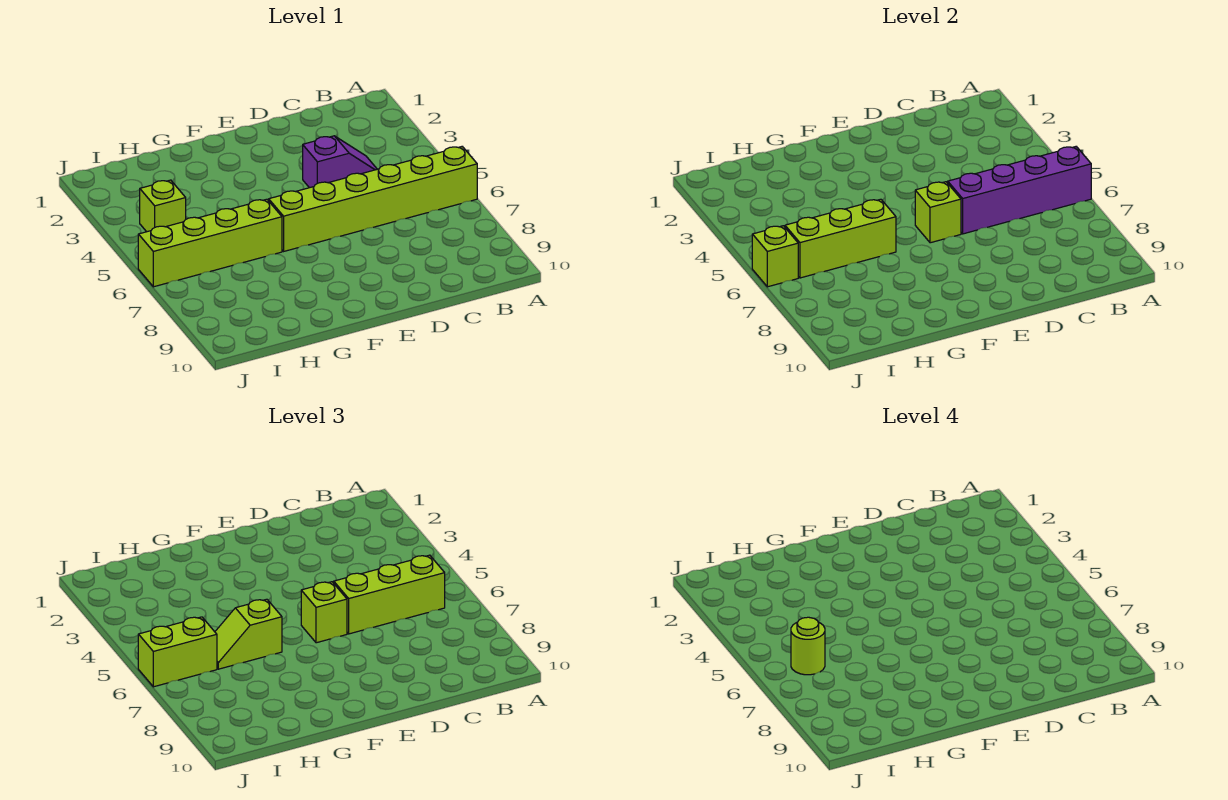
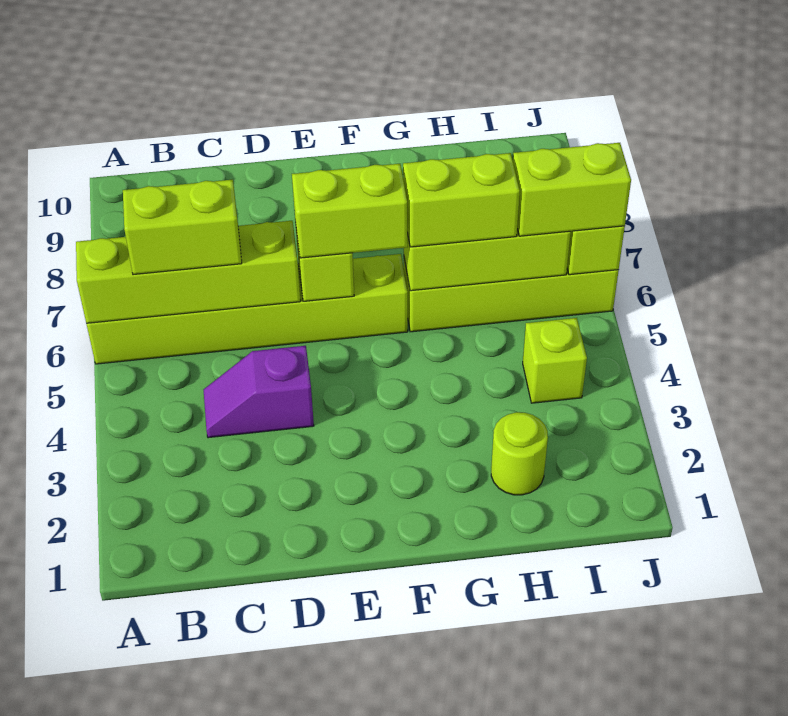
purple 1x4 brick [948,147,1091,234] -> lime 1x4 brick [76,221,301,323]
lime 1x3 brick [334,555,445,634] -> lime 1x2 brick [123,180,242,275]
lime 1x1 brick [301,582,347,643] -> lime 1x2 brick [292,164,408,258]
lime 1x2 slope [215,599,282,669] -> lime 1x2 brick [403,153,520,247]
lime 1x1 round brick [791,617,825,675] -> lime 1x1 round brick moved to [491,412,548,495]

